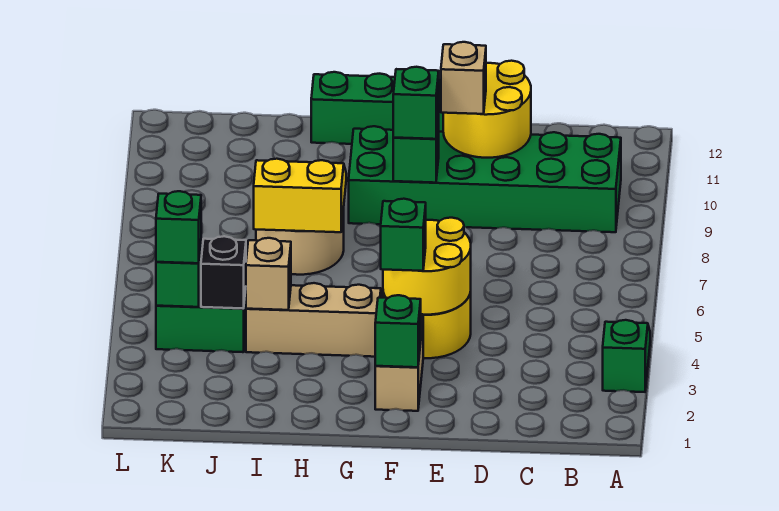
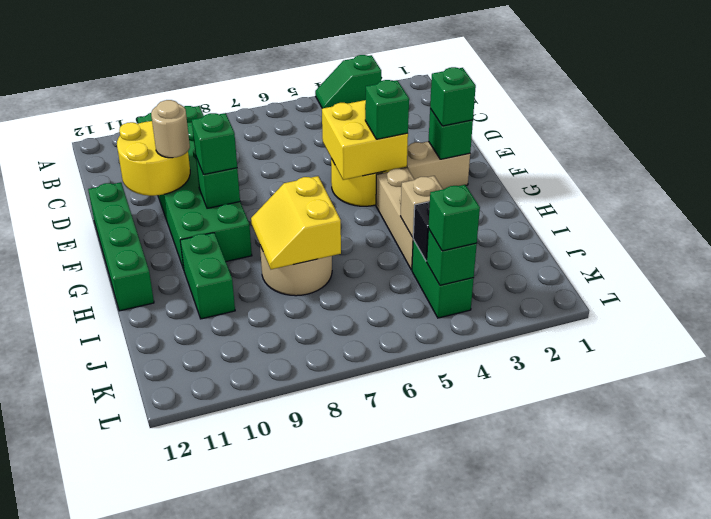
yellow 2x2 round brick [383,218,471,315] -> yellow 2x2 brick [322,100,408,180]
tan 1x1 brick [441,42,486,114] -> tan 1x1 round brick [151,100,190,158]
none -> green 1x1 brick [430,67,476,126]
none -> green 1x2 brick [180,233,235,319]

